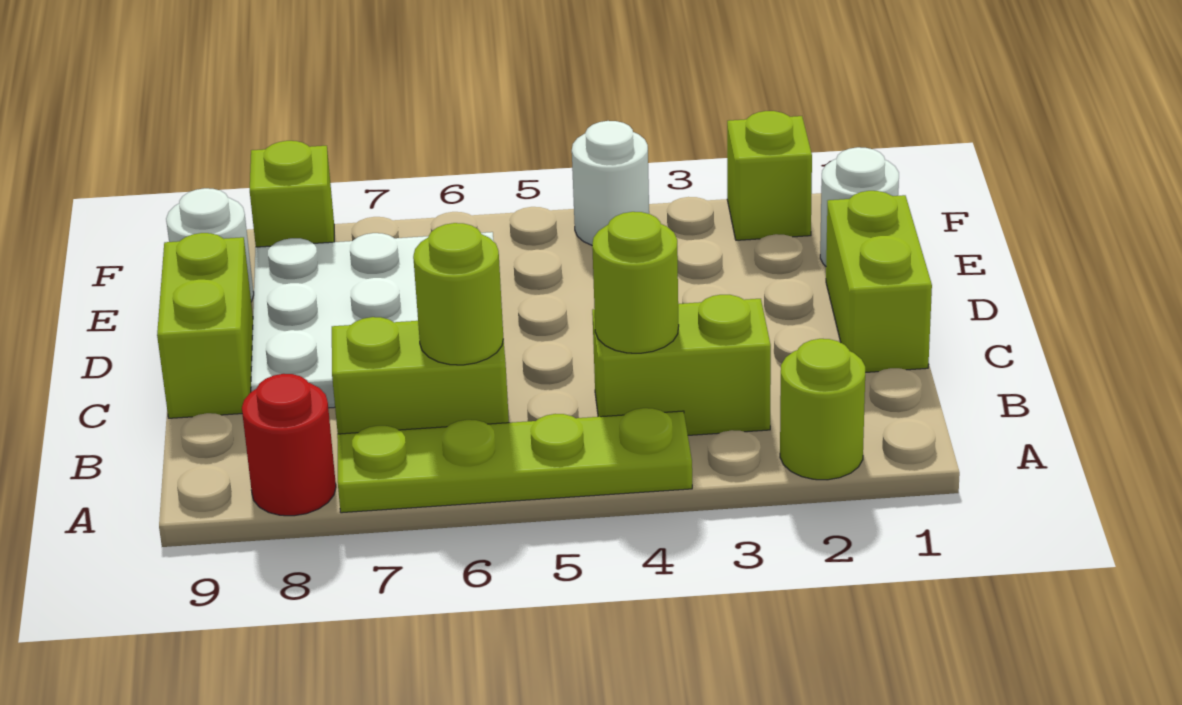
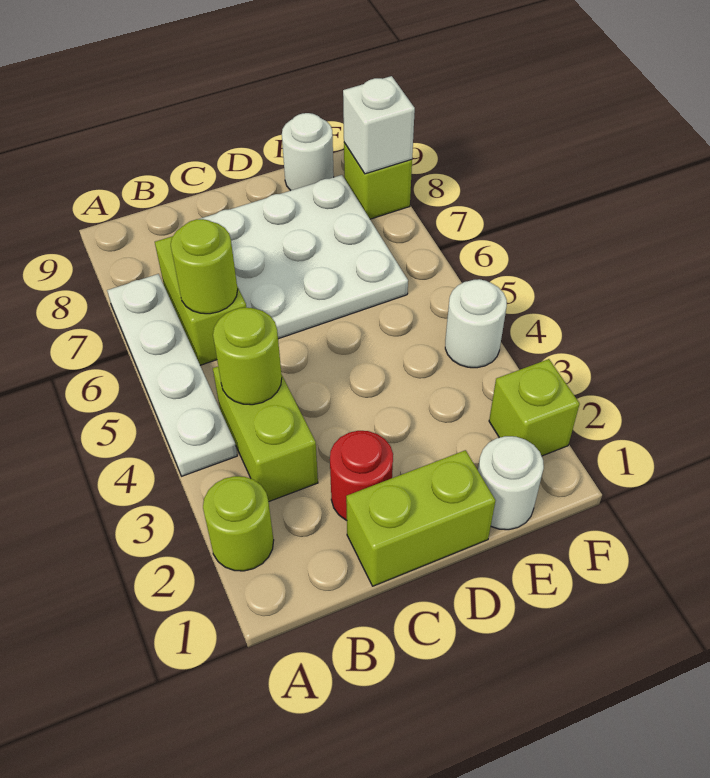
lime 1x4 plate [337,408,692,513] -> white 1x4 plate [107,274,237,476]
red 1x1 round brick [242,374,336,516] -> red 1x1 round brick moved to [330,431,393,520]
lime 1x2 brick [157,233,253,418] -> none
none -> white 1x1 brick [343,76,415,174]

